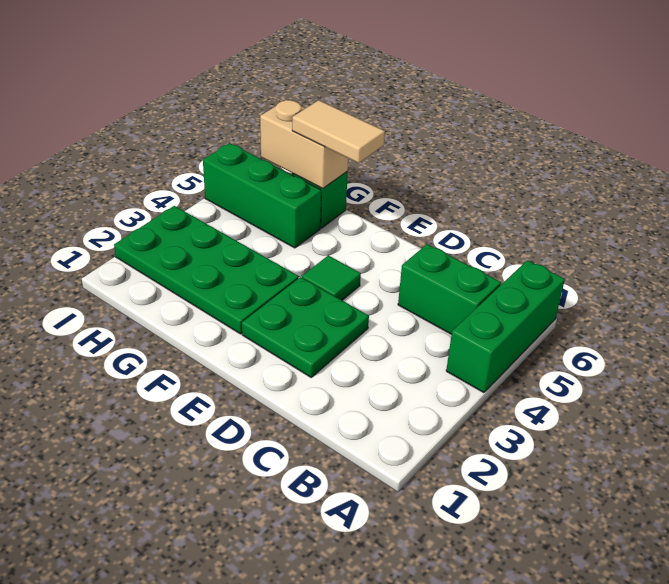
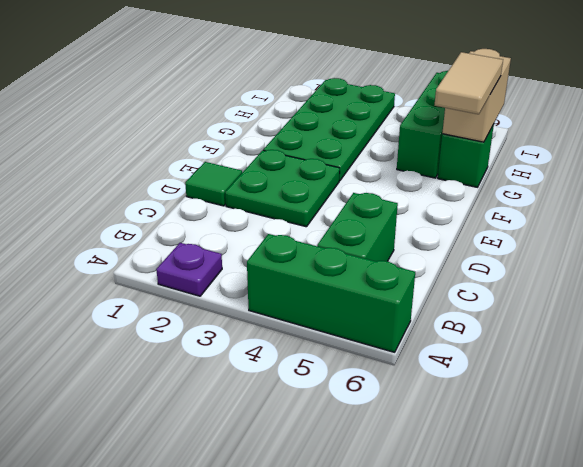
none -> purple 1x1 plate [156,243,222,296]
green 1x1 tile [302,255,361,300] -> green 1x1 tile moved to [185,162,242,206]

